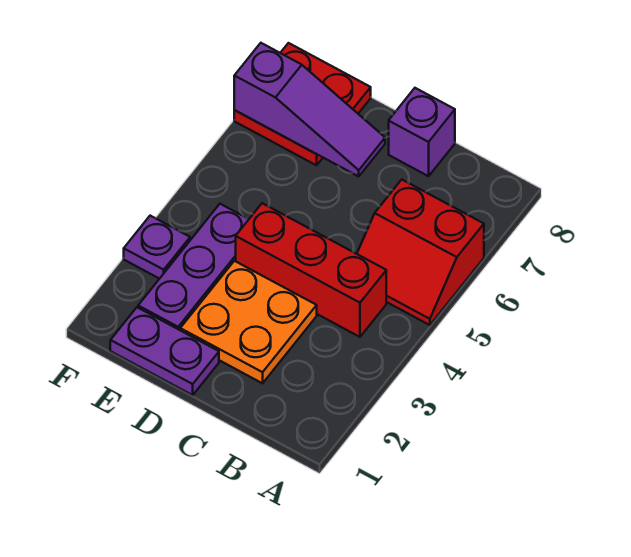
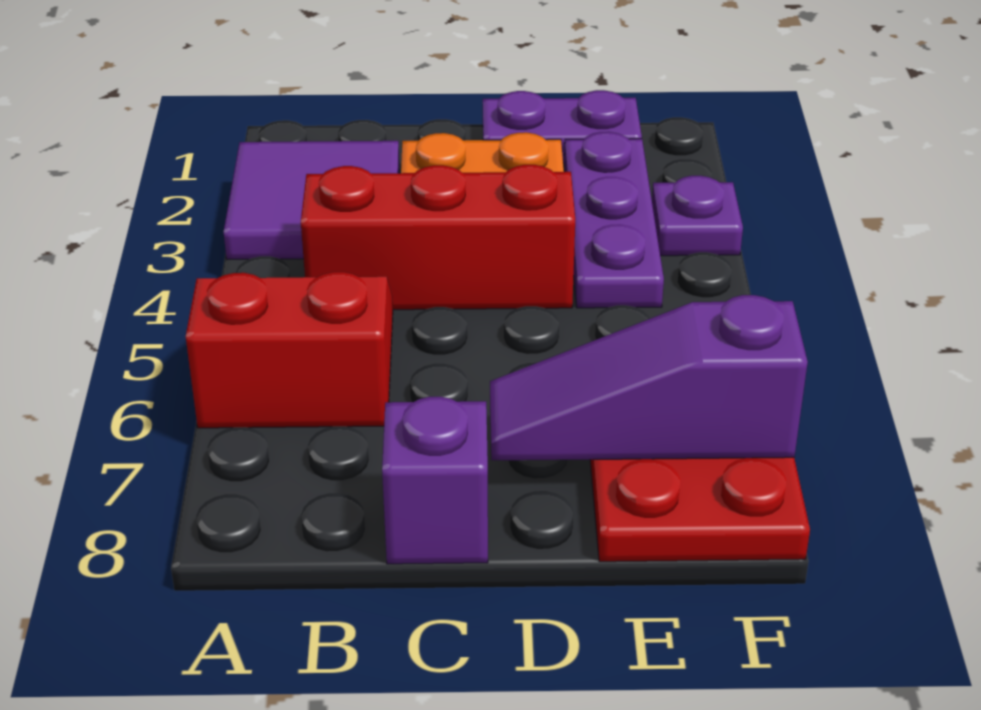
none -> purple 2x2 tile [224,141,399,260]

